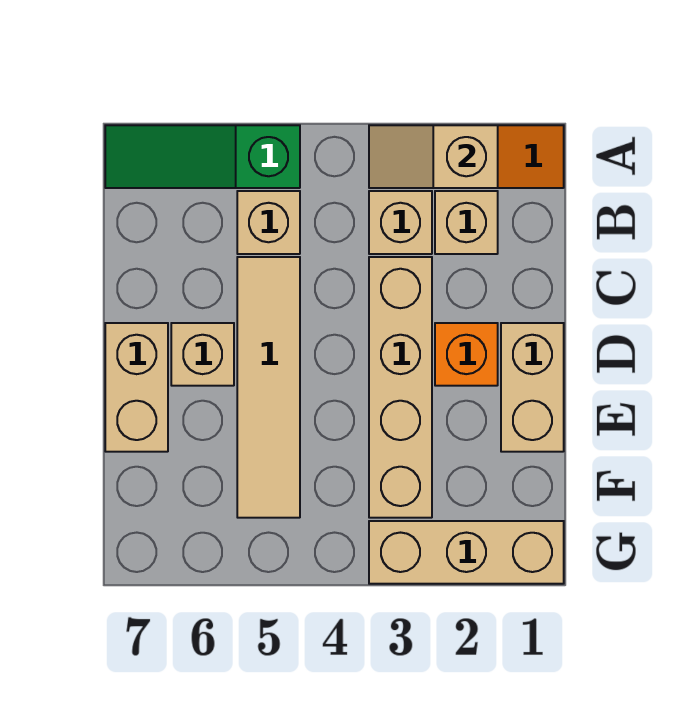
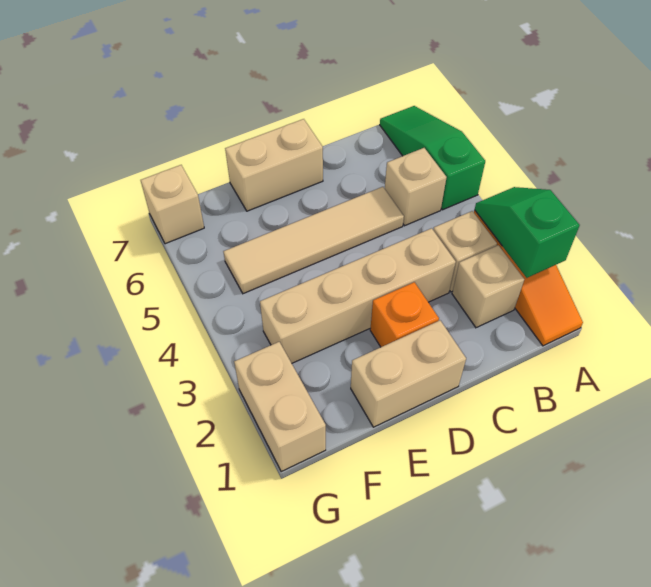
tan 1x2 slope [369,125,498,188] -> green 1x2 slope [475,187,580,278]
tan 1x1 brick [171,323,234,386] -> tan 1x1 brick moved to [141,165,204,244]
tan 1x3 brick [369,521,564,584] -> tan 1x2 brick [234,342,326,472]

